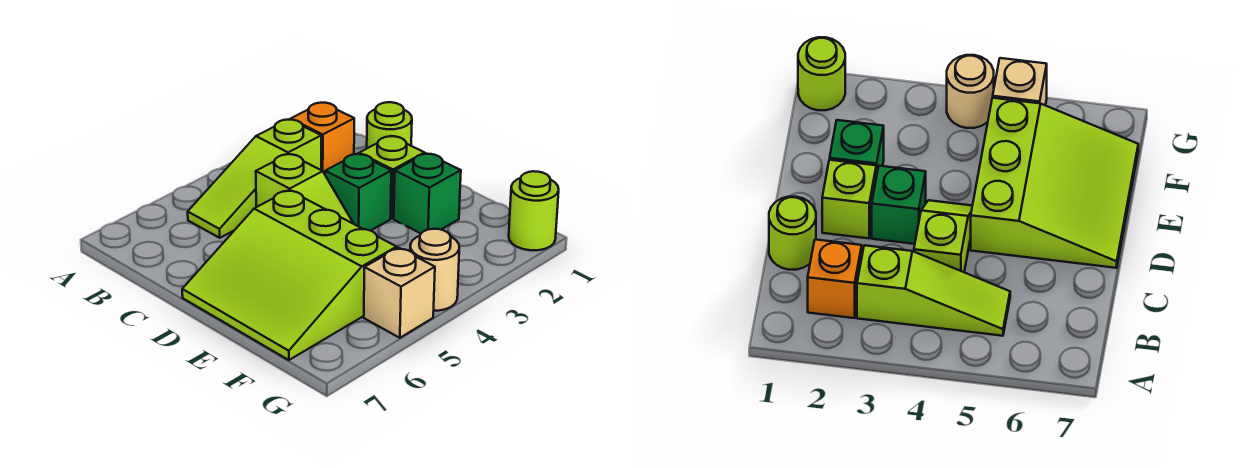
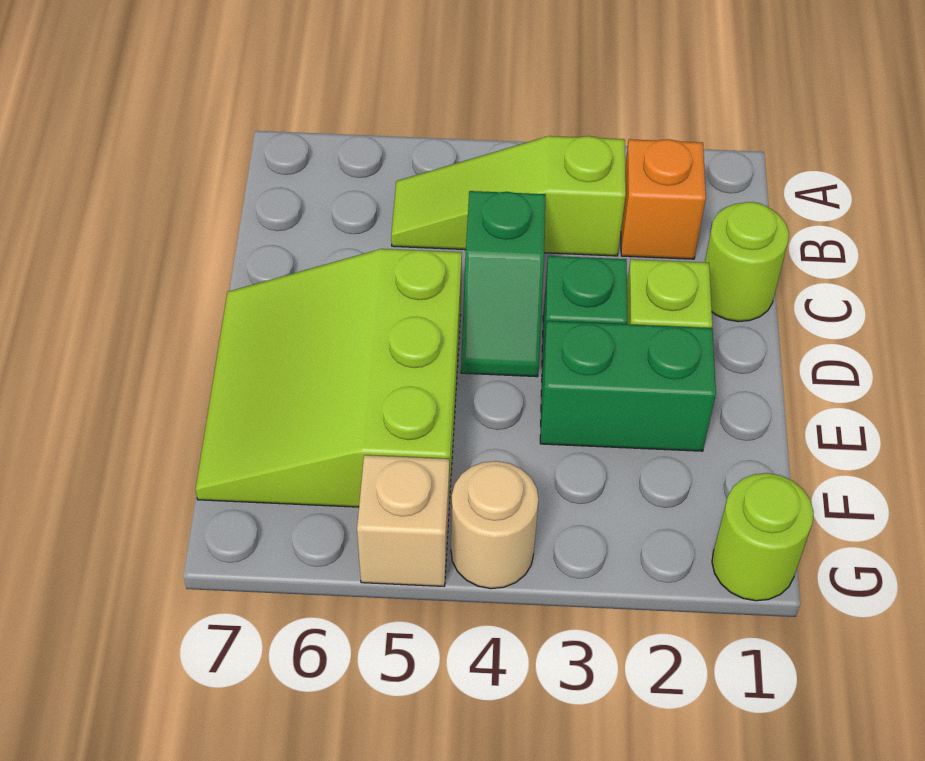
lime 1x2 slope [256,154,354,224] -> green 1x2 slope [461,191,545,377]
green 1x1 brick [394,154,461,233] -> green 1x2 brick [540,321,716,451]

